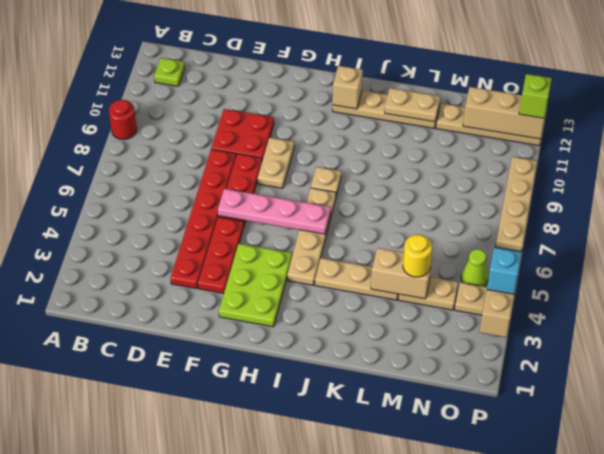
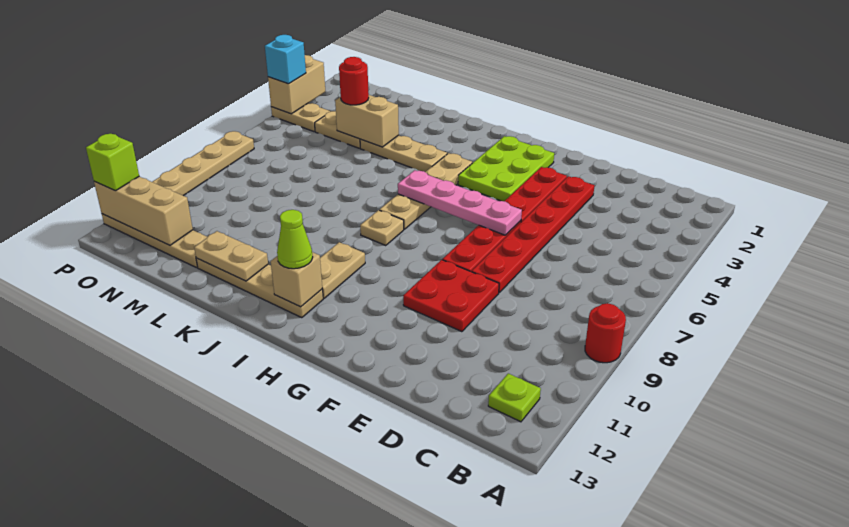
tan 1x2 plate [258,138,294,188] -> tan 1x2 plate moved to [320,242,365,298]
yellow 1x1 round brick [403,235,432,277] -> red 1x1 round brick [339,57,369,105]
lime 1x1 cone [461,249,488,287] -> lime 1x1 cone moved to [277,210,313,269]

